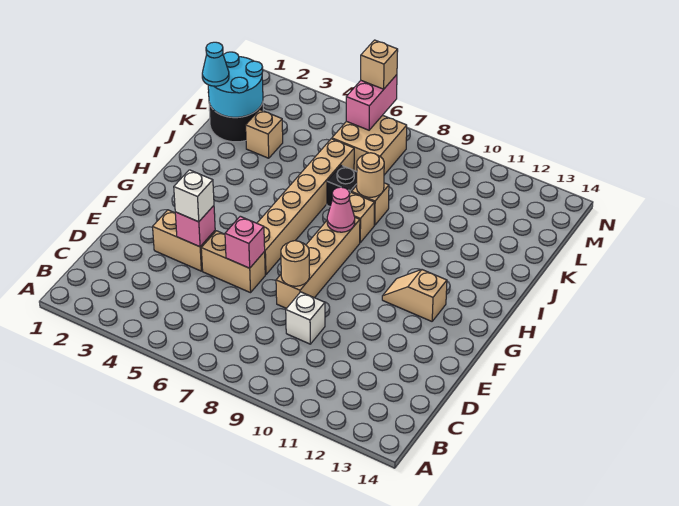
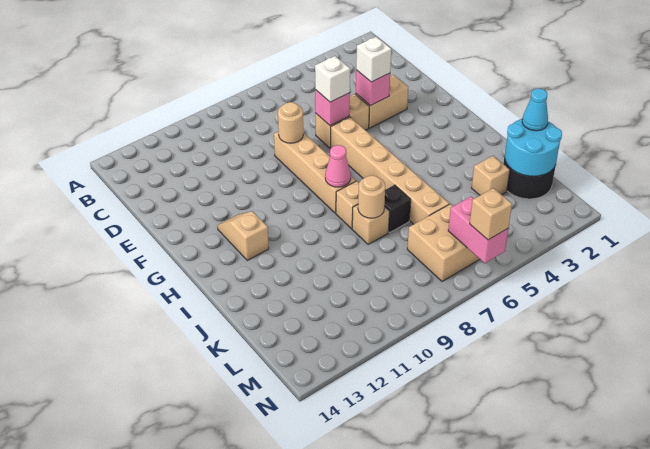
white 1x1 brick [286,292,325,344] -> white 1x1 brick moved to [315,56,350,102]
tan 1x2 slope [382,270,447,321] -> tan 1x2 slope turned to [217,211,269,260]

